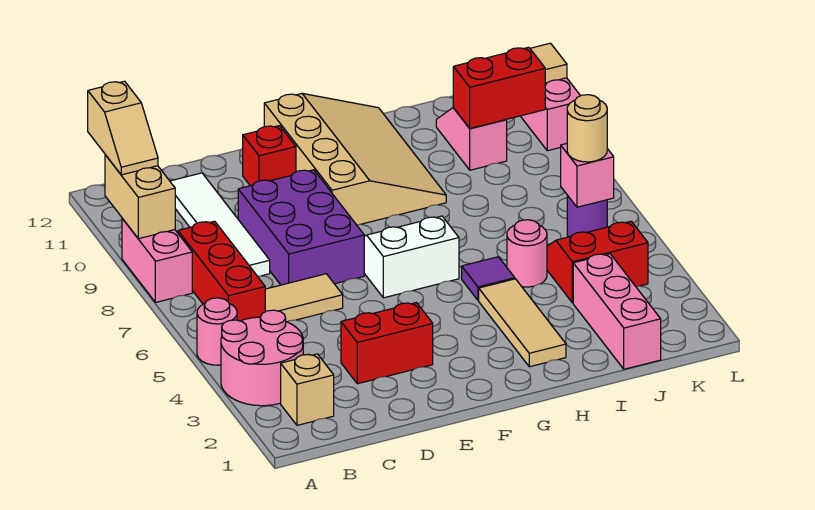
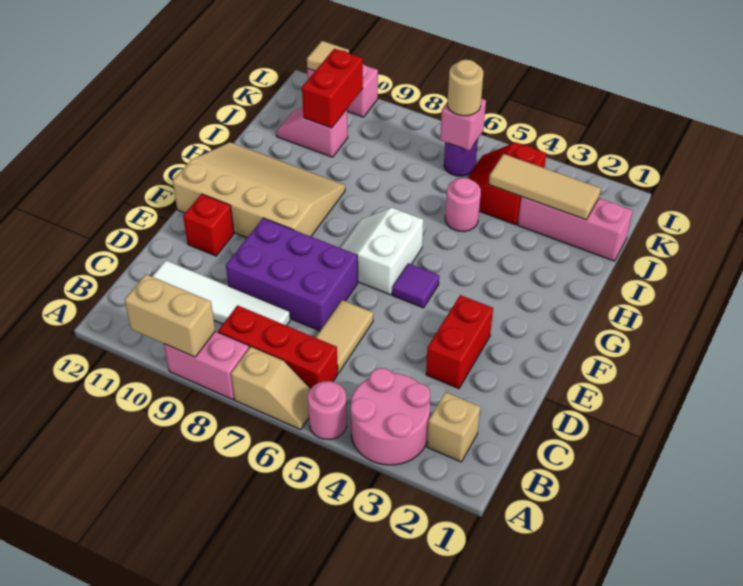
tan 1x2 slope [88,81,158,175] -> tan 1x2 slope moved to [231,346,310,430]
tan 1x3 tile [479,279,566,367] -> tan 1x3 tile moved to [489,154,601,220]
purple 1x1 tile [462,257,515,300] -> purple 1x1 tile moved to [392,263,439,308]

